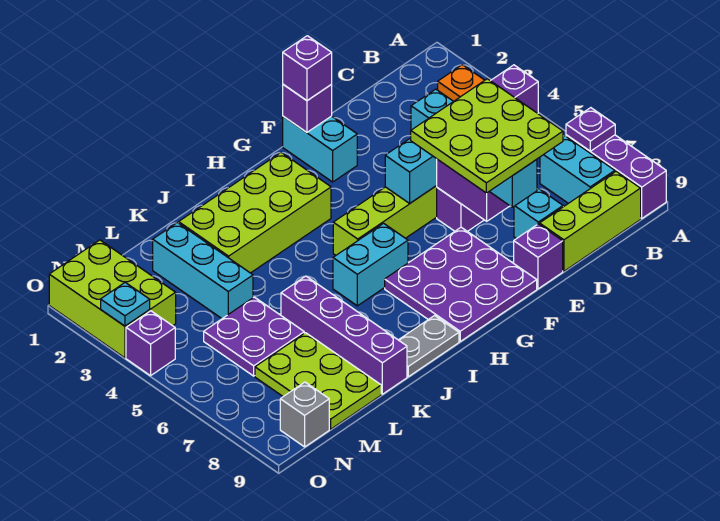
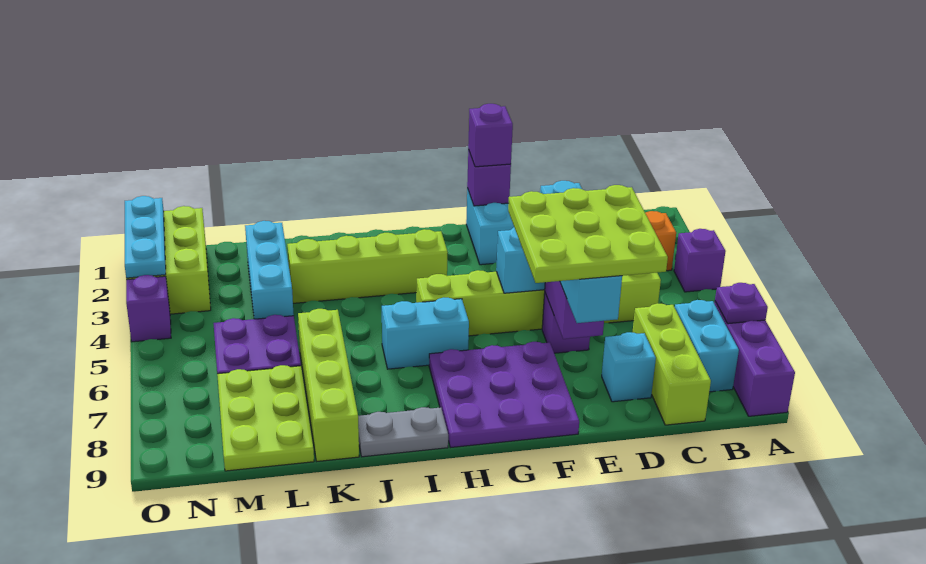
lime 1x3 brick [540,171,641,271] -> lime 1x3 brick turned to [632,303,711,425]
purple 1x1 brick [514,224,563,289] -> none
lime 2x4 brick [179,152,331,273] -> lime 1x4 brick [287,229,448,303]
purple 1x4 brick [281,276,407,394] -> lime 1x4 brick [298,309,359,461]
grey 1x1 brick [280,382,329,447] -> none
cyan 1x1 plate [101,282,150,326] -> cyan 1x3 plate [125,196,166,278]

